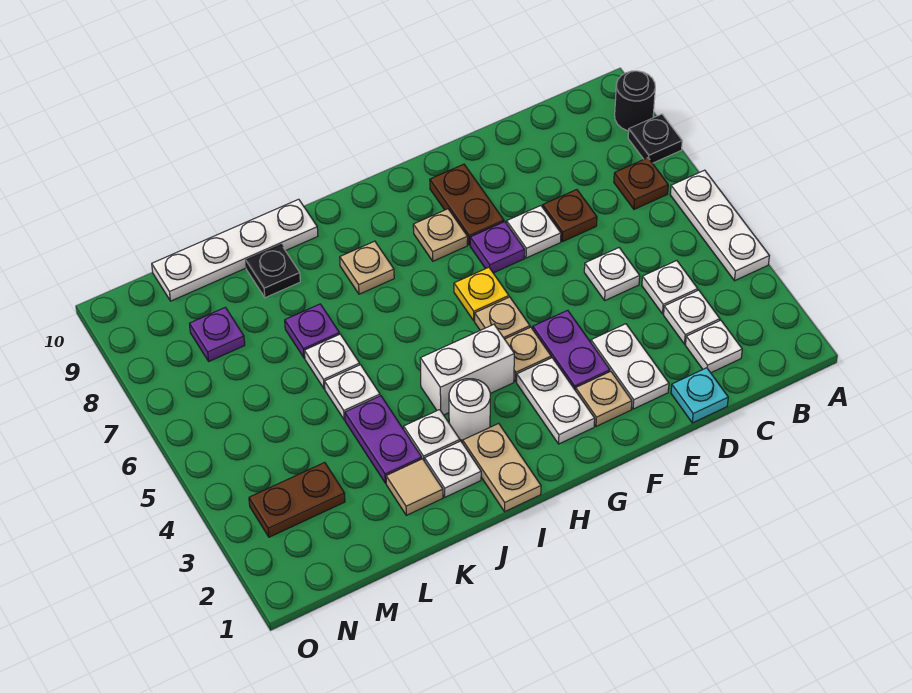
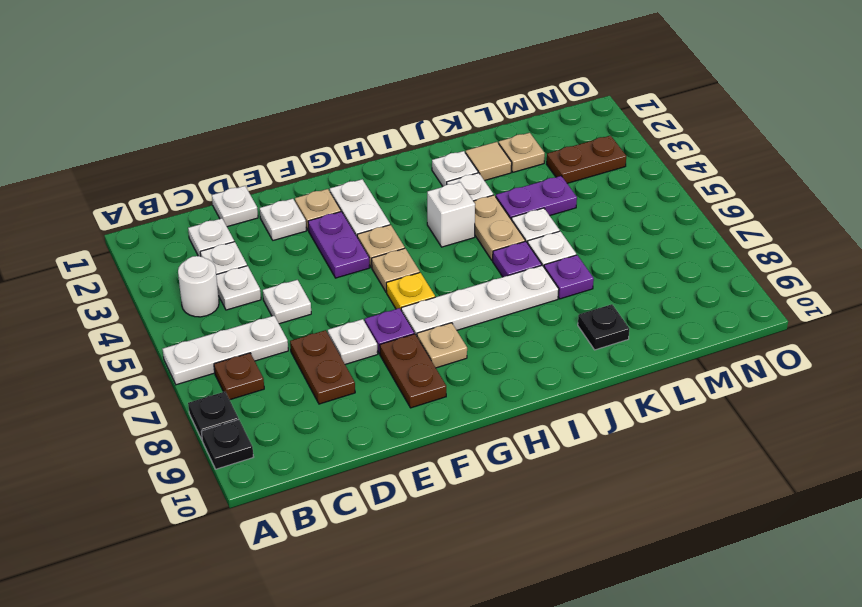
white 1x3 plate [670,170,769,281] -> white 1x3 plate turned to [163,316,288,385]
black 1x1 round brick [615,71,655,131] -> black 1x1 plate [201,419,253,469]
cyan 1x1 plate [671,368,728,423] -> white 1x1 plate [212,186,258,227]
brown 1x1 plate [543,190,597,242] -> brown 1x2 plate [290,330,355,404]
white 1x2 plate [591,324,669,409] -> white 1x1 plate [260,199,306,240]
white 1x2 brick [420,324,514,415] -> white 1x1 brick [427,182,475,247]
tan 1x2 plate [463,423,541,512] -> tan 1x2 plate moved to [474,195,525,261]
white 1x1 round brick [449,379,490,440] -> white 1x1 round brick moved to [178,256,219,317]
tan 1x1 plate [340,241,394,294] -> tan 1x1 plate moved to [499,133,545,172]
white 1x4 plate [152,199,318,301] -> white 1x4 plate moved to [401,265,559,336]
purple 1x2 plate [345,396,422,483] -> purple 1x2 plate turned to [496,176,577,220]
purple 1x1 plate [190,307,245,361] -> purple 1x1 plate moved to [493,241,542,277]

